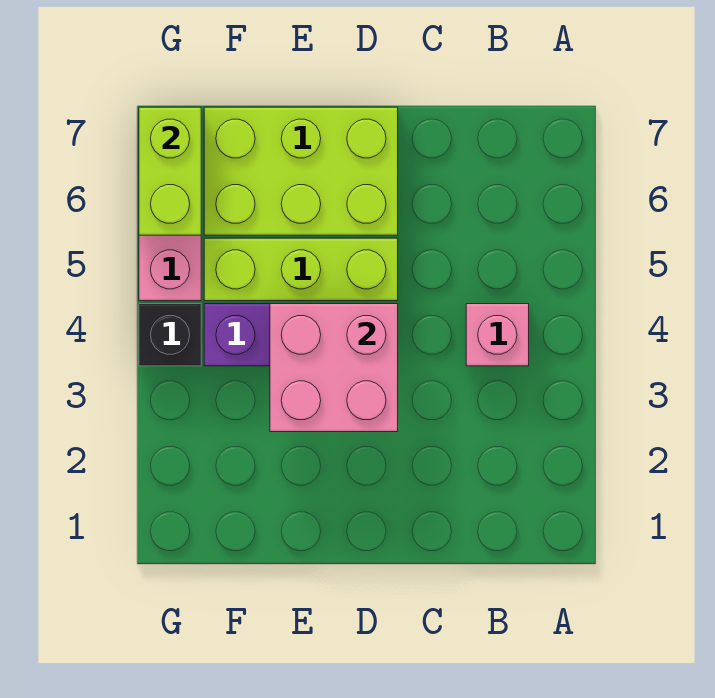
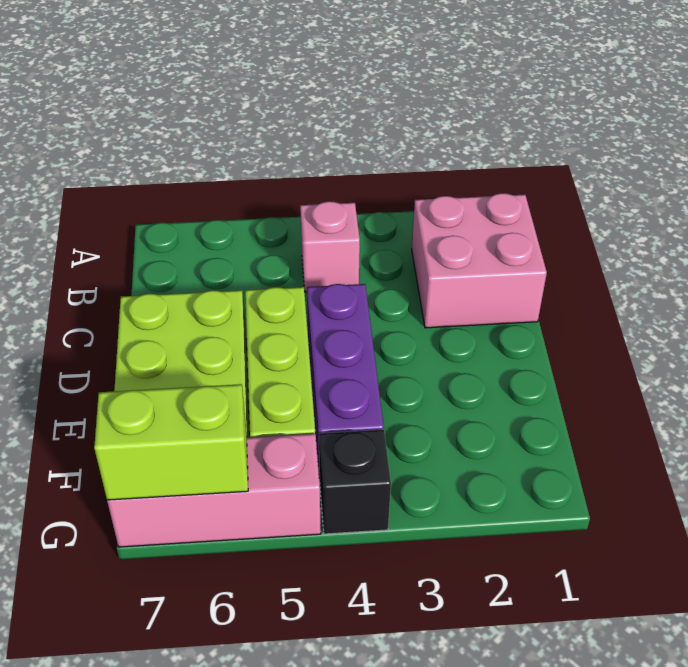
pink 2x2 brick [270,304,398,432] -> pink 2x2 brick moved to [412,193,547,328]

